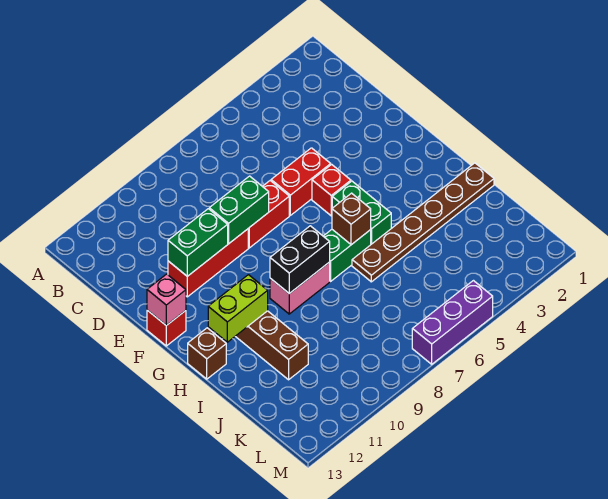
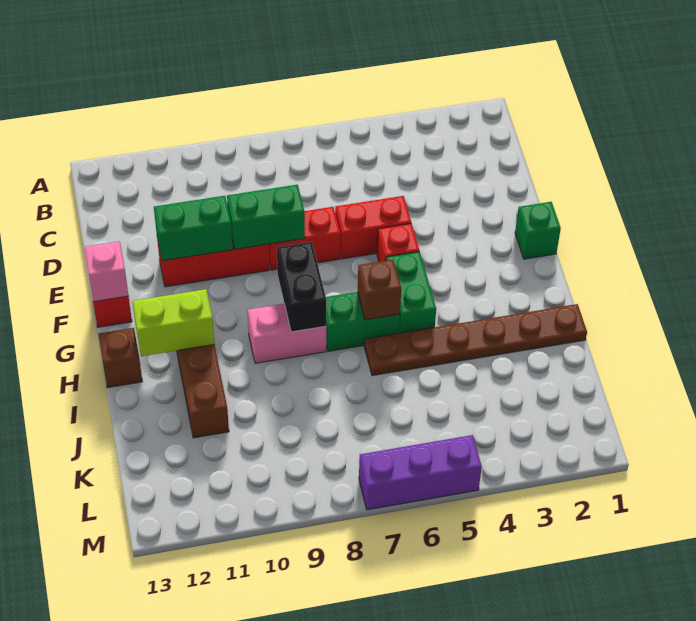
none -> green 1x1 brick [515,202,561,259]
black 1x2 brick [270,226,330,294] -> black 1x2 brick turned to [277,242,326,332]

